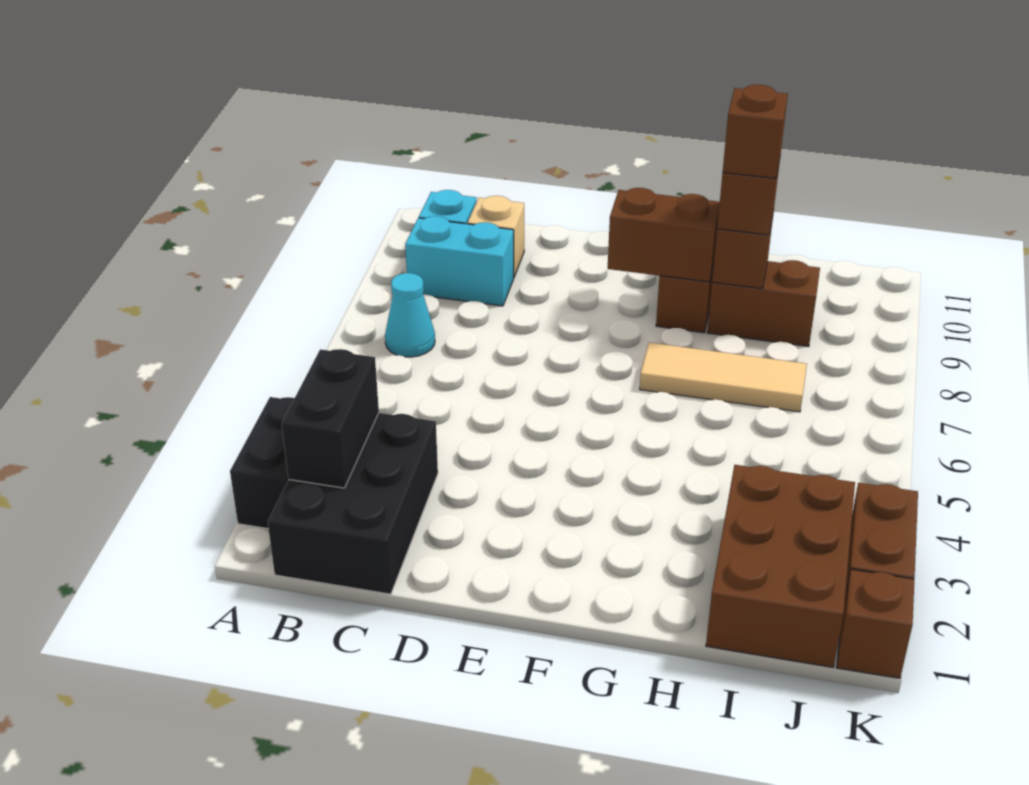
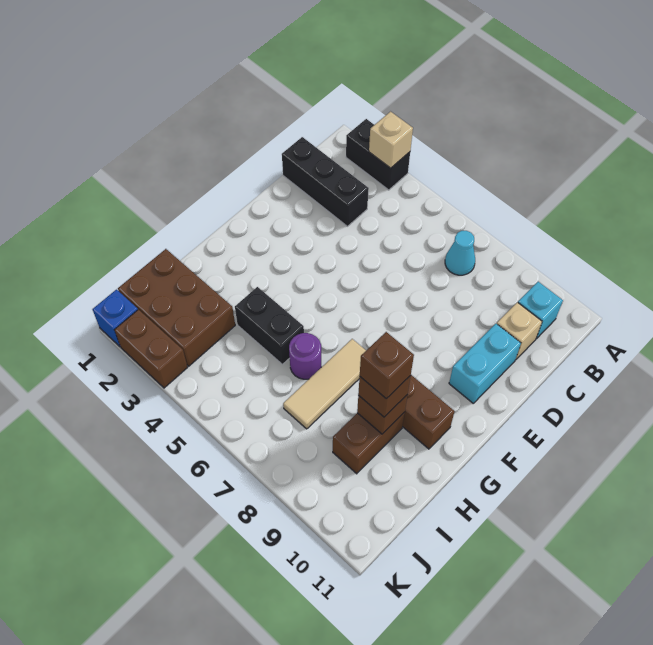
none -> tan 1x1 brick [369,112,413,168]
black 2x3 brick [268,413,438,594] -> black 1x3 brick [282,137,369,226]
black 1x2 brick [282,349,379,488] -> black 1x2 brick moved to [235,287,304,364]
cyan 1x2 brick [405,216,514,306] -> cyan 1x2 brick moved to [449,324,521,403]
brown 1x2 brick [607,188,720,282] -> none
none -> purple 1x1 round brick [289,333,321,379]
brown 1x1 brick [837,569,914,678] -> blue 1x1 brick [93,290,138,347]

